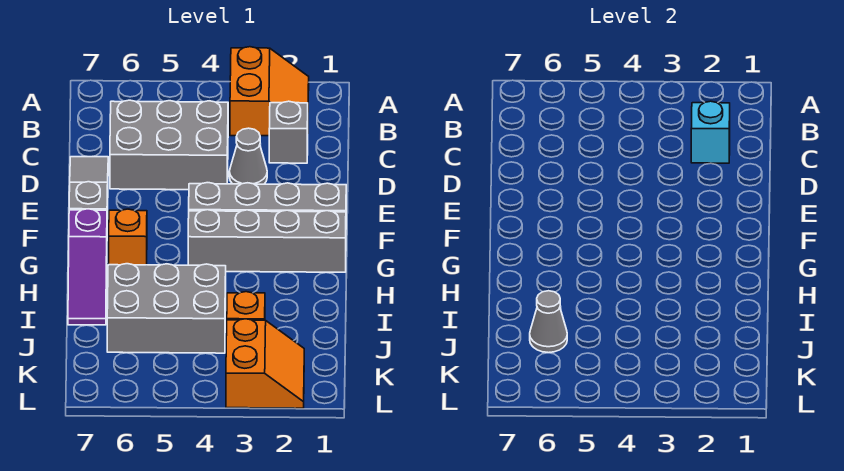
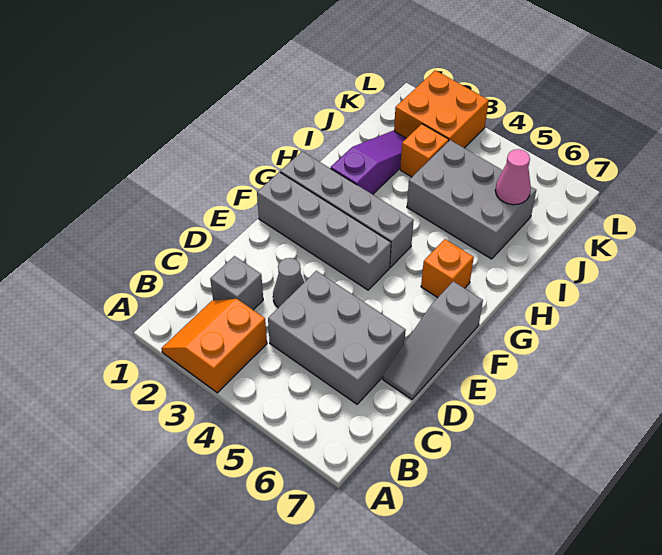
cyan 1x1 brick [691,101,730,163] -> none
purple 1x3 slope [68,209,107,325] -> purple 1x3 slope moved to [331,131,406,194]
grey 1x1 cone [530,291,567,353] -> pink 1x1 cone [495,149,531,205]
orange 2x2 slope [226,319,304,408] -> orange 2x2 brick [394,70,489,148]

